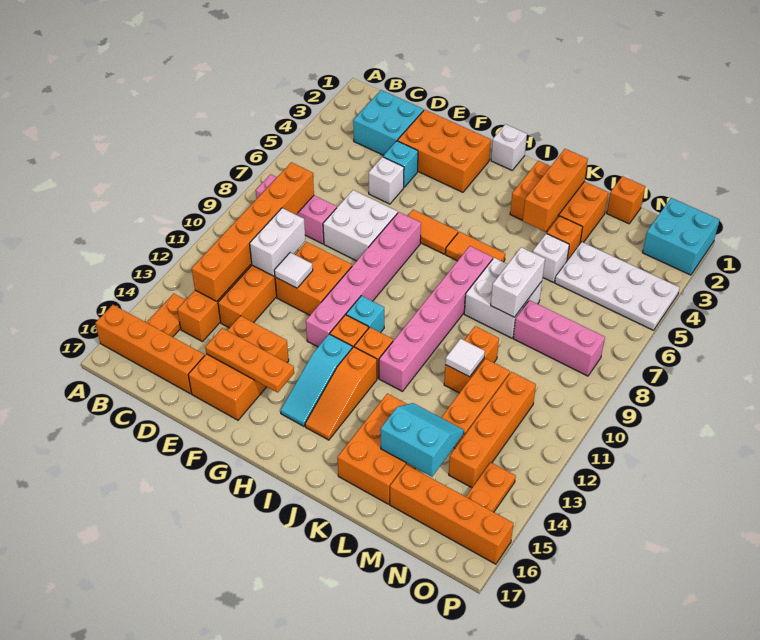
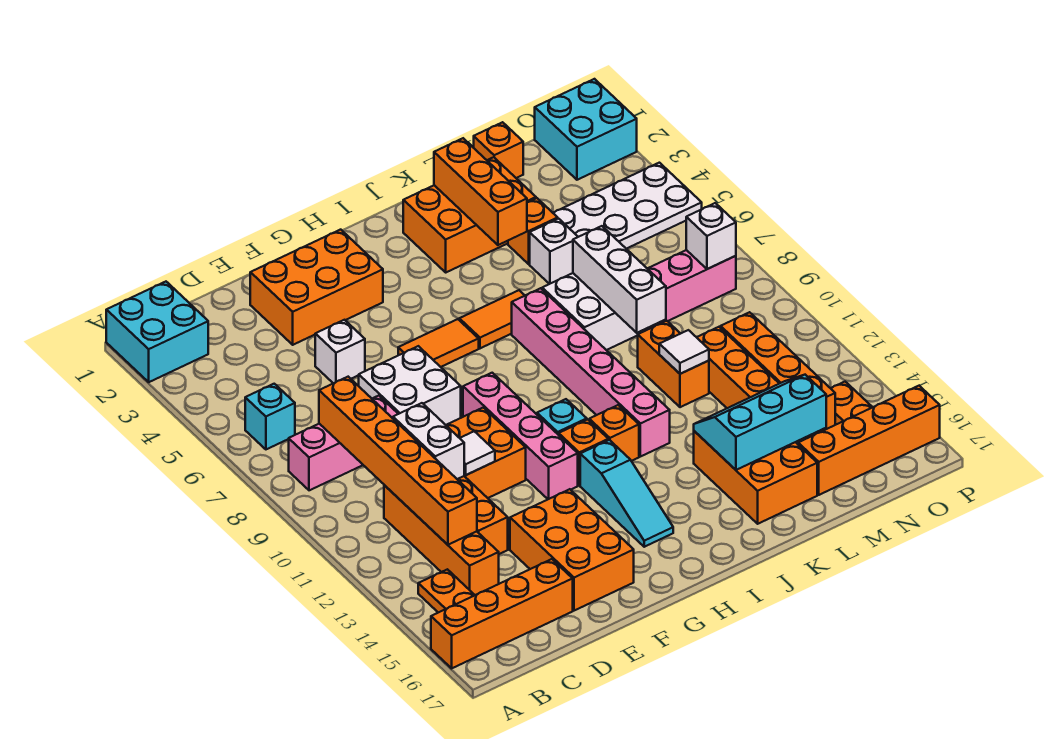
cyan 2x2 brick [353,90,424,155] -> cyan 2x2 brick moved to [106,282,208,382]
cyan 1x1 brick [383,141,418,187] -> cyan 1x1 brick moved to [245,384,295,449]
orange 1x3 plate [205,328,294,392] -> none
pink 1x6 brick [306,212,421,347] -> pink 1x4 brick [463,373,578,499]
white 1x1 brick [491,124,527,170] -> white 1x1 brick moved to [686,203,736,269]
orange 1x3 slope [305,347,377,440] -> none
white 1x2 brick [491,247,545,317] -> white 1x3 brick [573,226,666,333]
cyan 2x2 slope [381,403,464,477] -> cyan 2x3 slope [694,375,826,470]

